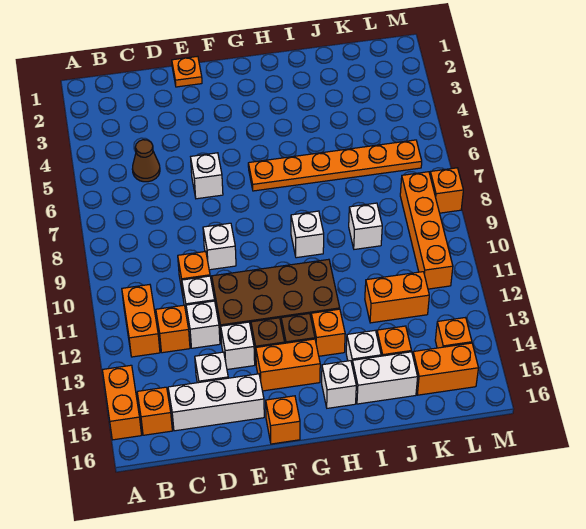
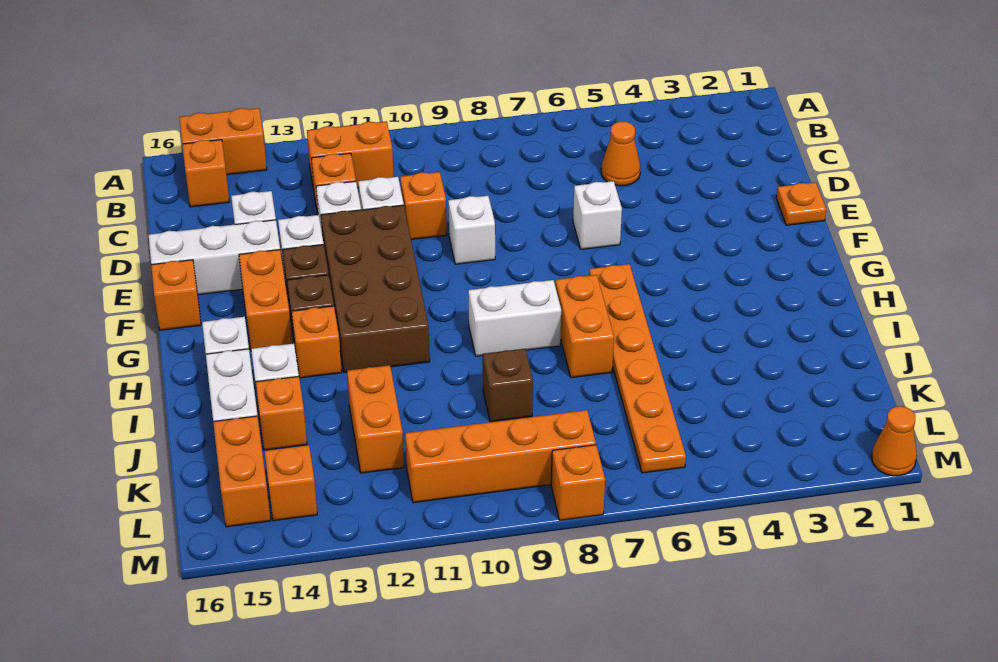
brown 1x1 cone [132,140,160,182] -> orange 1x1 cone [601,121,640,186]
white 1x3 brick [168,374,264,431] -> white 1x3 brick turned to [149,220,280,295]
none -> orange 1x2 brick [555,275,614,378]
white 1x1 brick [291,211,324,258] -> white 1x2 brick [468,280,561,356]
white 1x1 brick [349,203,382,249] -> brown 1x1 brick [483,349,533,422]
none -> orange 1x1 cone [872,406,917,476]

